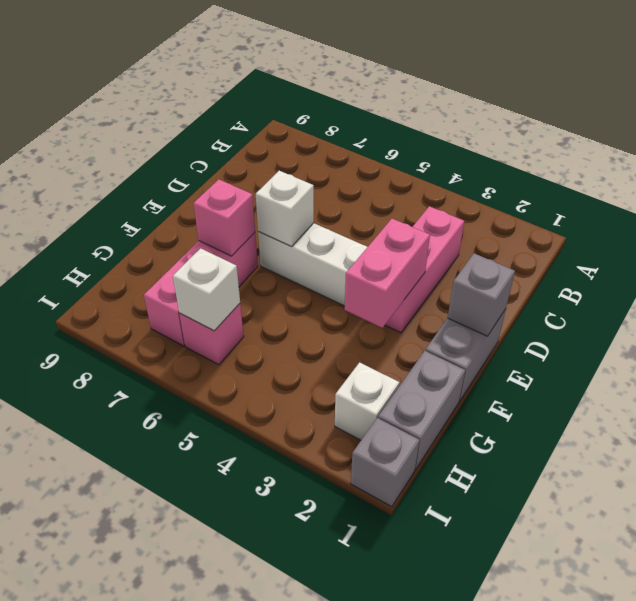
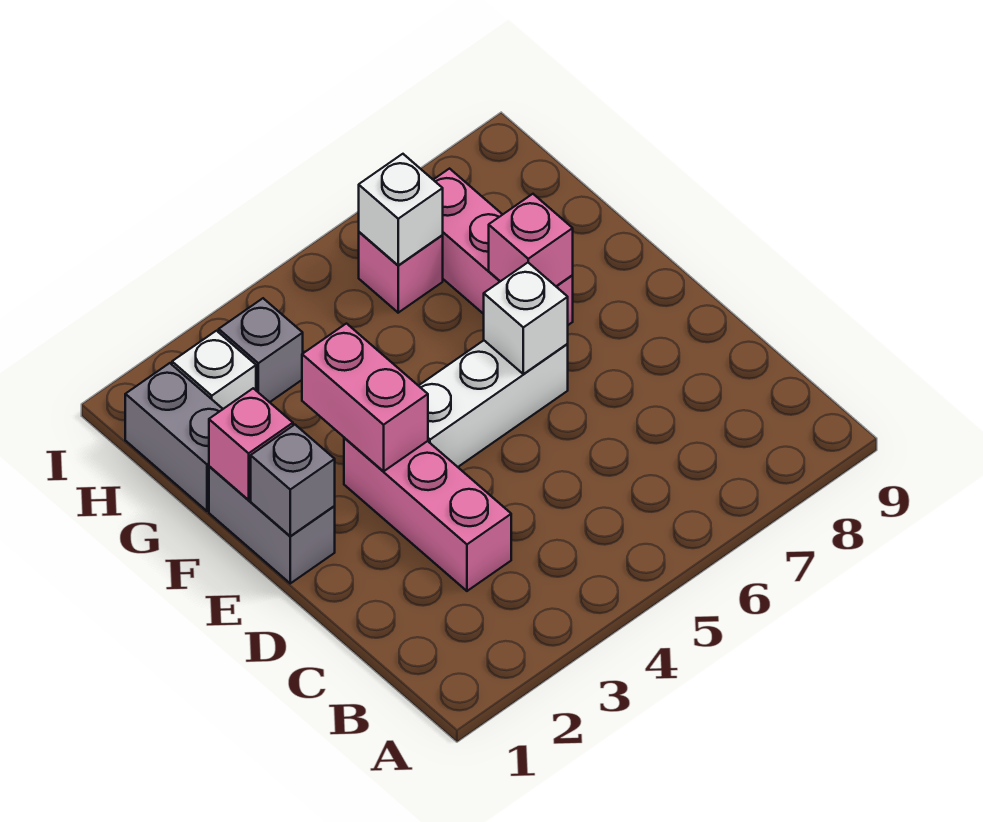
none -> pink 1x1 brick [209,388,293,500]
grey 1x1 brick [351,418,420,507] -> grey 1x1 brick moved to [219,298,303,402]

